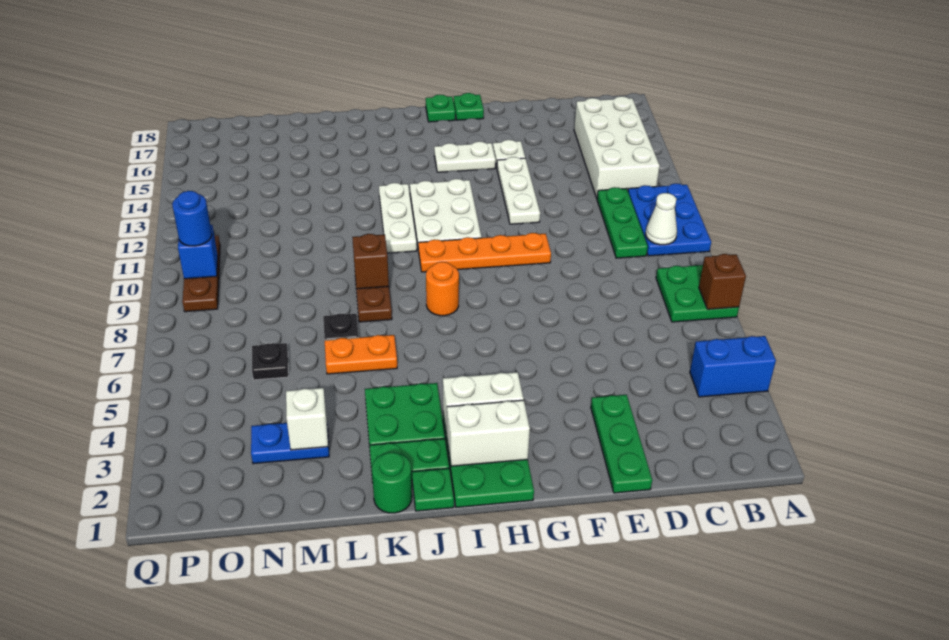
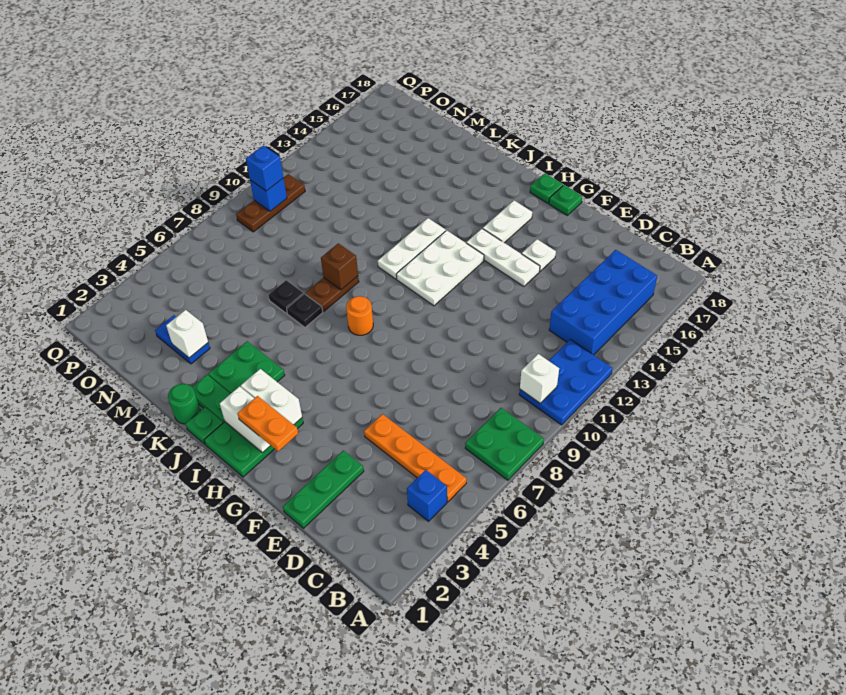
blue 1x2 brick [690,336,776,397] -> blue 1x1 brick [407,470,447,521]
brown 1x1 brick [699,254,746,309] -> none
white 1x1 cone [646,193,677,245] -> white 1x1 brick [520,354,559,403]
white 2x4 brick [574,96,660,198] -> blue 2x4 brick [549,250,657,355]
green 1x3 plate [597,187,648,258] -> none
orange 1x4 plate [418,233,551,272] -> orange 1x4 plate moved to [364,414,466,502]
white 1x3 plate [497,157,540,224] -> white 1x3 plate turned to [466,229,540,286]
white 1x2 plate [434,141,496,172] -> white 1x2 plate turned to [483,201,532,243]
orange 1x2 plate [325,335,397,374] -> orange 1x2 plate moved to [237,396,298,451]
black 1x1 plate [252,343,288,380] -> black 1x1 plate moved to [287,294,323,327]
blue 1x1 round brick [172,191,212,246] -> blue 1x1 brick [246,146,284,191]

